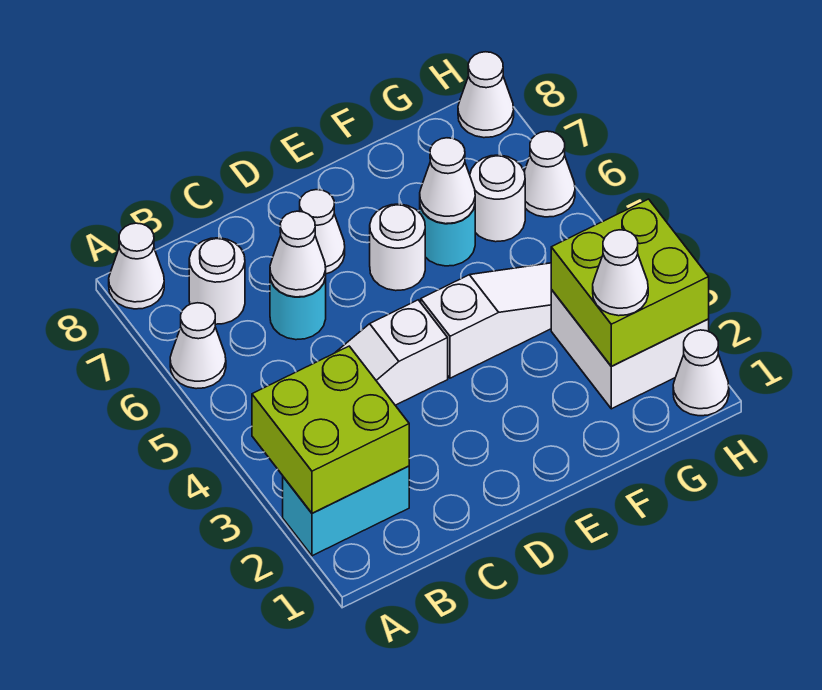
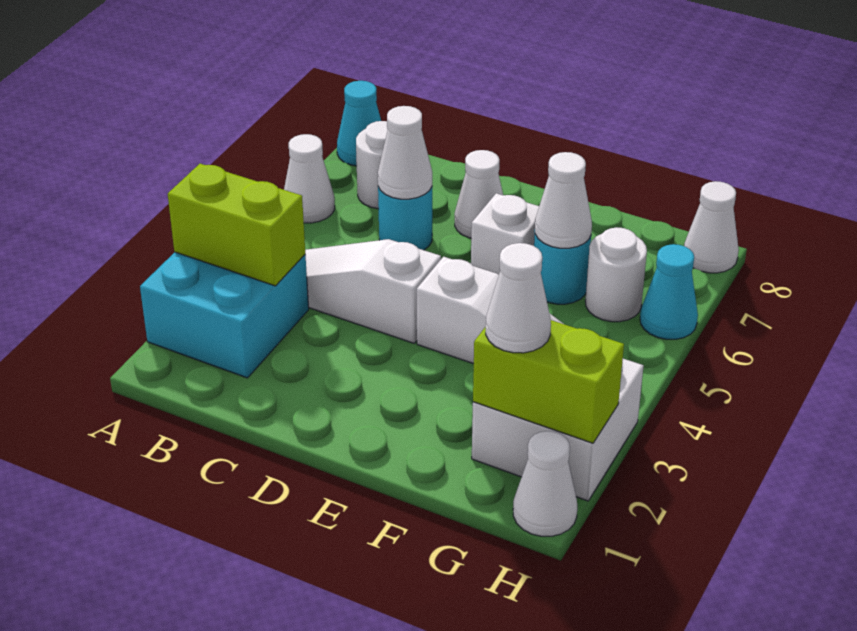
cyan 1x2 brick [283,466,409,556] -> cyan 2x2 brick [140,252,309,378]
lime 2x2 brick [252,346,409,513] -> lime 1x2 brick [168,164,305,286]
white 1x1 cone [109,223,164,309] -> cyan 1x1 cone [337,81,381,166]
white 1x1 round brick [370,204,425,291] -> white 1x1 brick [471,193,539,275]
lime 2x2 brick [551,199,709,366] -> lime 1x2 brick [473,320,624,443]
white 1x1 cone [524,131,575,217] -> cyan 1x1 cone [640,244,698,339]

